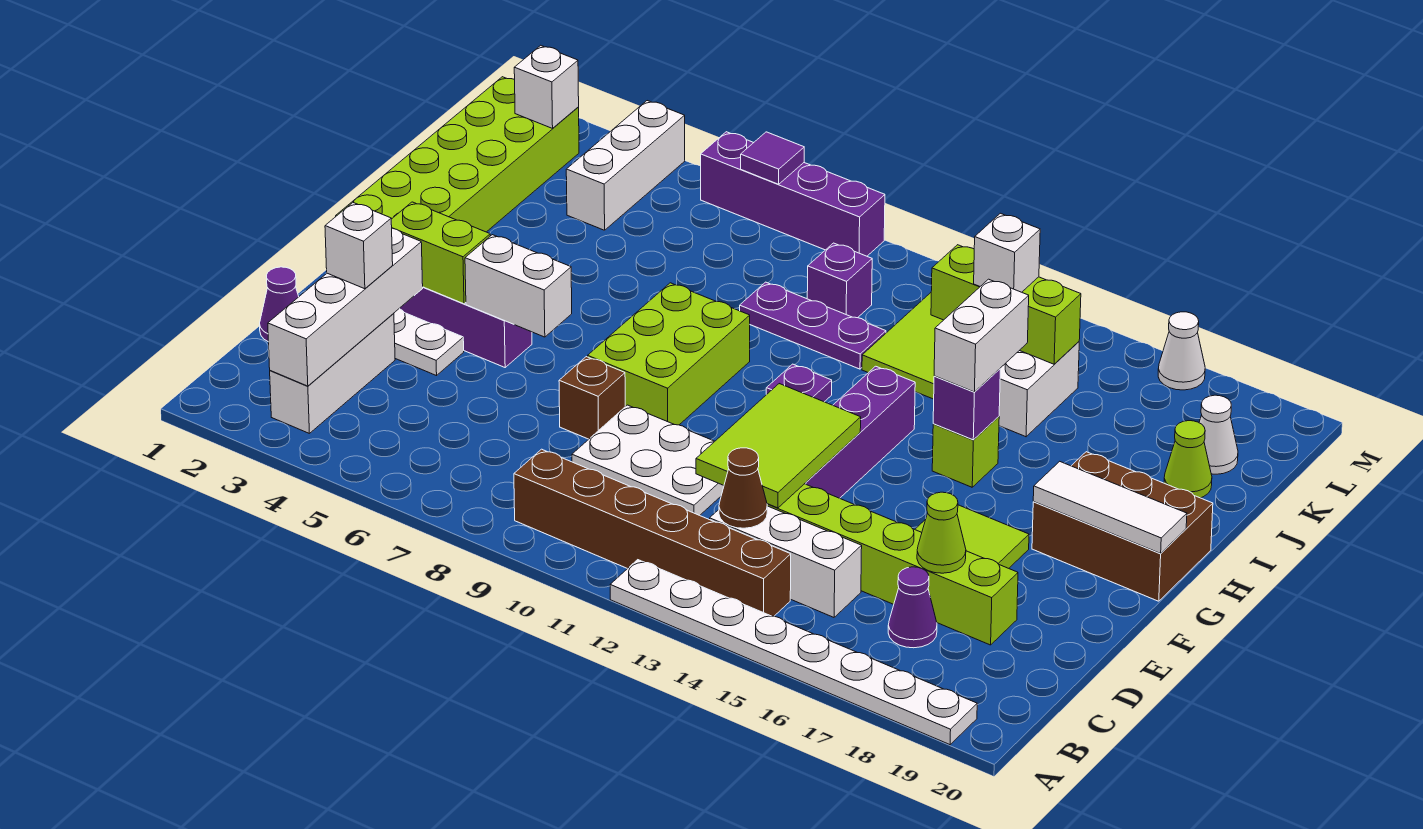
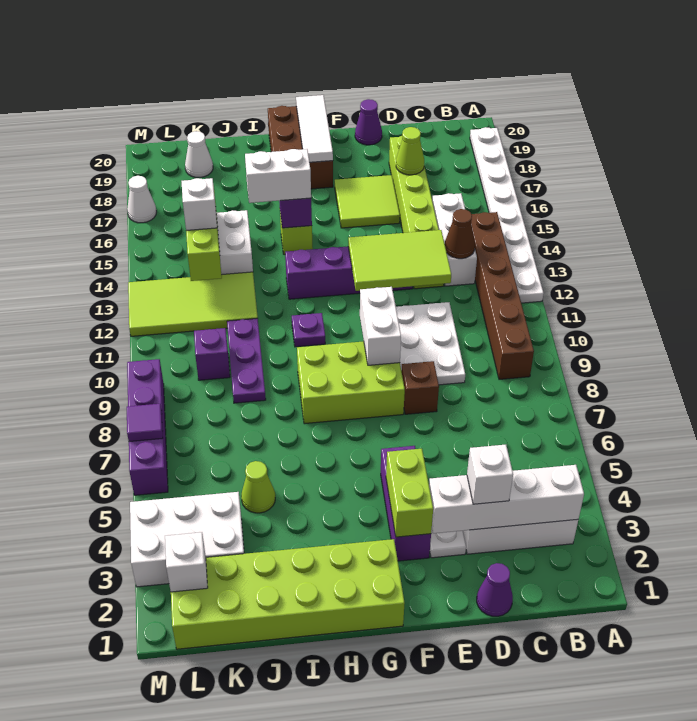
purple 1x1 cone [888,567,937,648] -> purple 1x1 cone moved to [355,99,382,145]
white 1x2 brick [465,235,572,337] -> white 1x2 brick moved to [360,287,401,365]
lime 1x1 cone [1164,421,1212,498] -> lime 1x1 cone moved to [241,461,275,513]
white 1x3 brick [566,101,685,230] -> white 2x3 brick [130,492,244,587]

